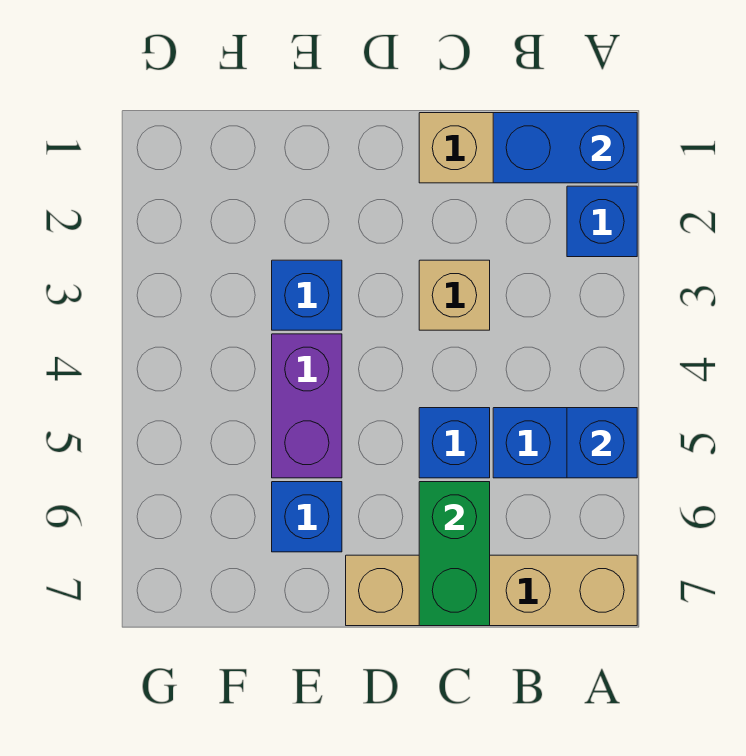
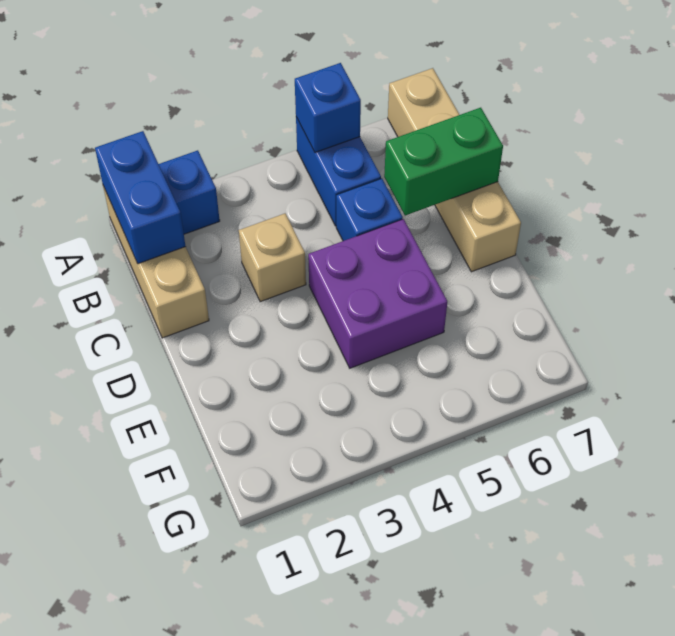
blue 1x1 brick [272,260,342,330] -> none
purple 1x2 brick [272,334,342,478] -> purple 2x2 brick [308,219,447,368]
blue 1x1 brick [272,482,342,552] -> none

